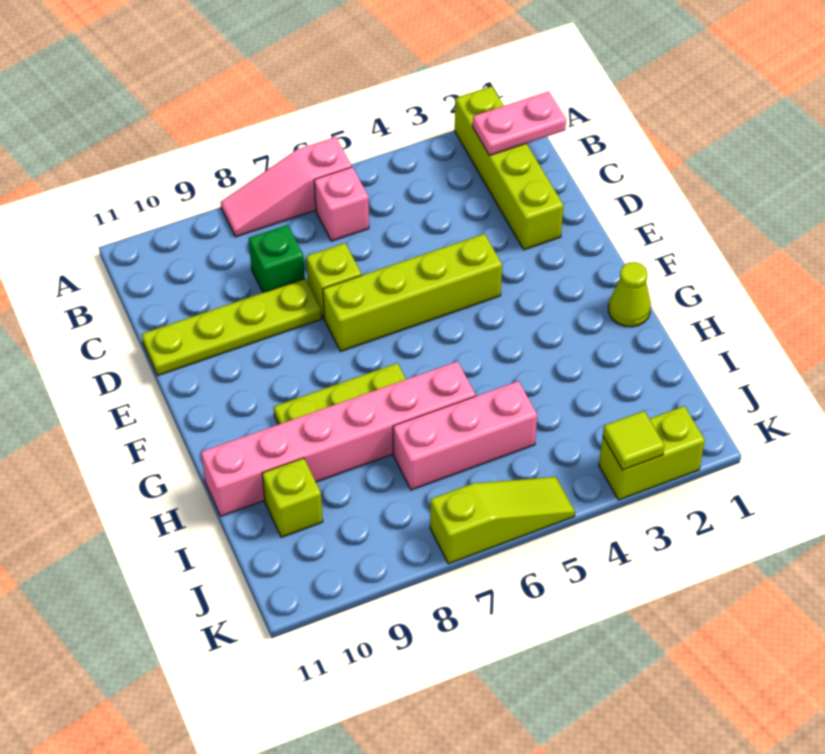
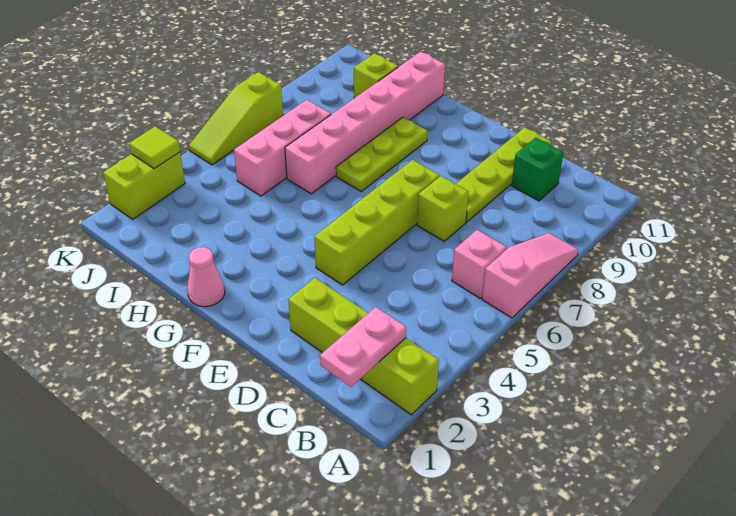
green 1x1 brick [249,225,305,293] -> green 1x1 brick moved to [512,138,563,201]
lime 1x1 cone [608,262,651,327] -> pink 1x1 cone [187,247,225,307]

